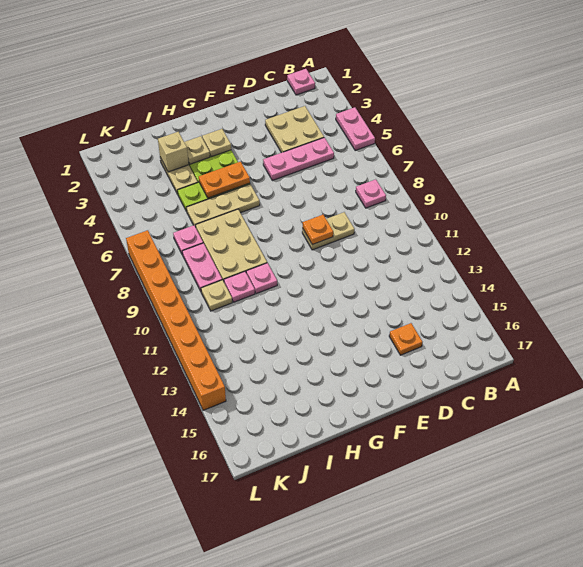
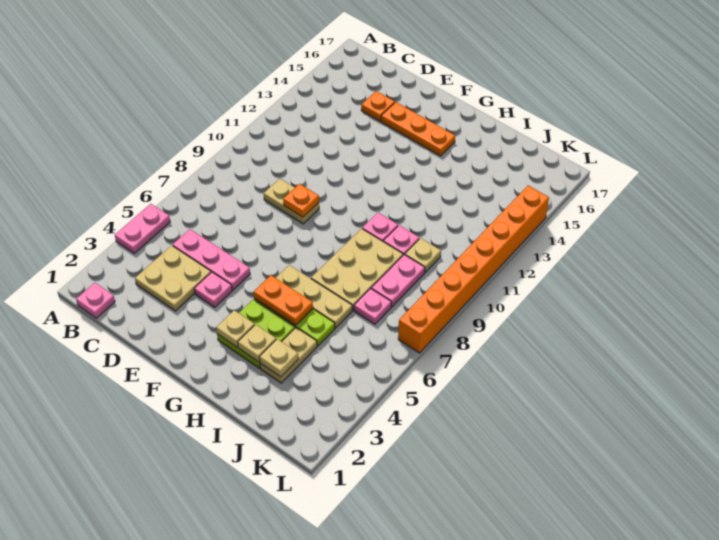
pink 1x1 plate [356,179,386,208] -> pink 1x1 plate moved to [194,272,232,307]
none -> orange 1x3 plate [381,102,455,156]
tan 1x1 brick [158,132,189,172] -> tan 1x1 plate [259,339,298,377]

